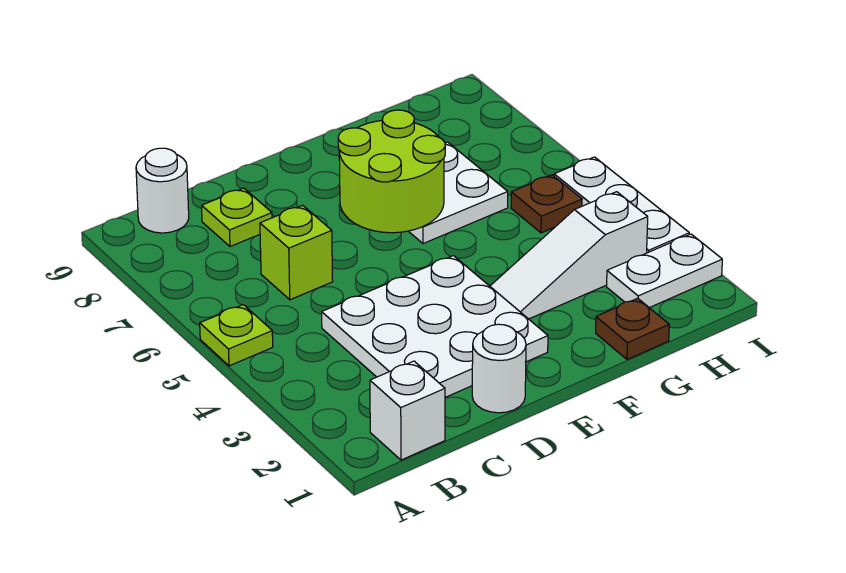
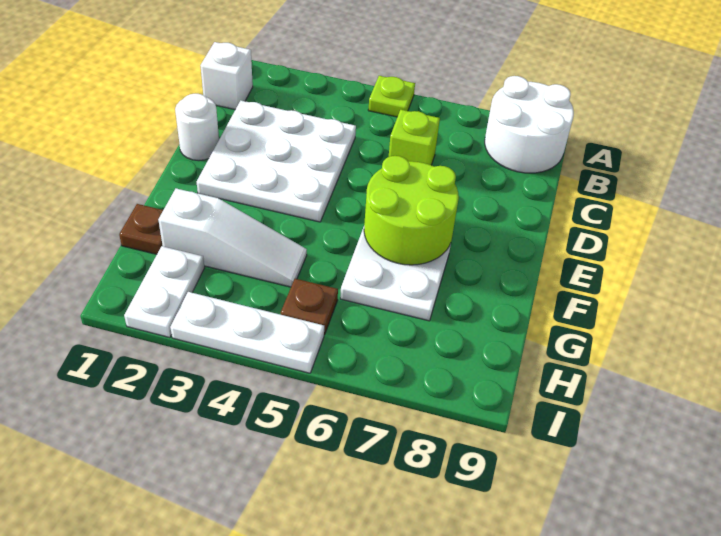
white 1x1 round brick [136,148,189,233] -> white 2x2 round brick [485,76,574,173]
lime 1x1 plate [202,188,272,247] -> none
white 1x3 slope [490,192,648,319] -> white 1x3 slope turned to [158,189,307,287]

